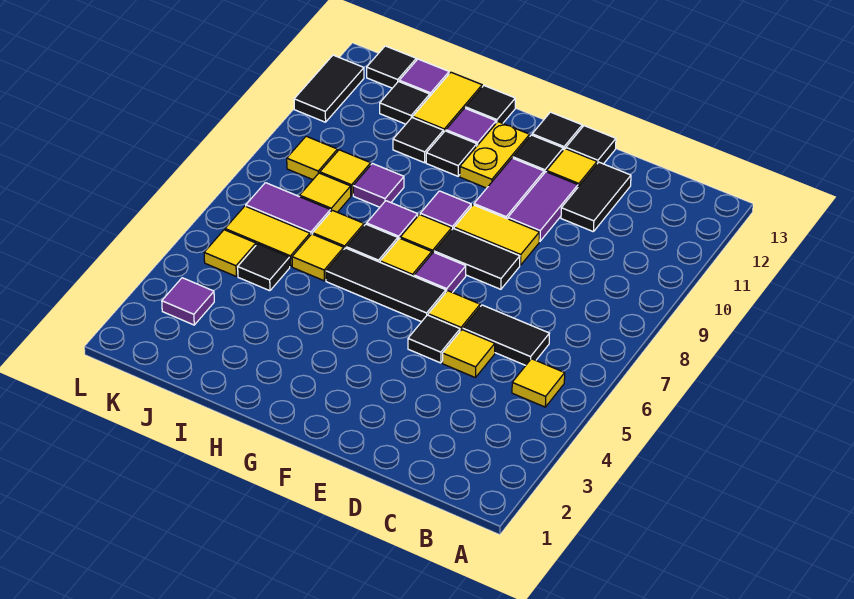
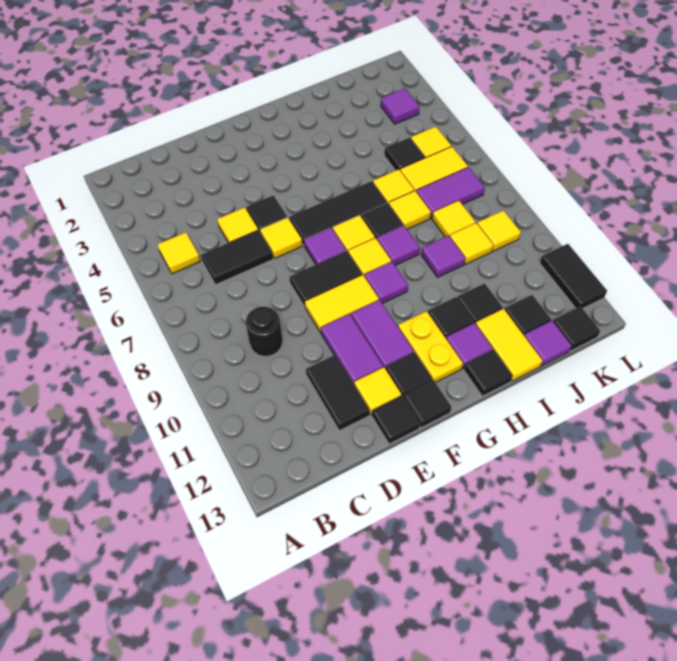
none -> black 1x1 round brick [246,307,282,356]

